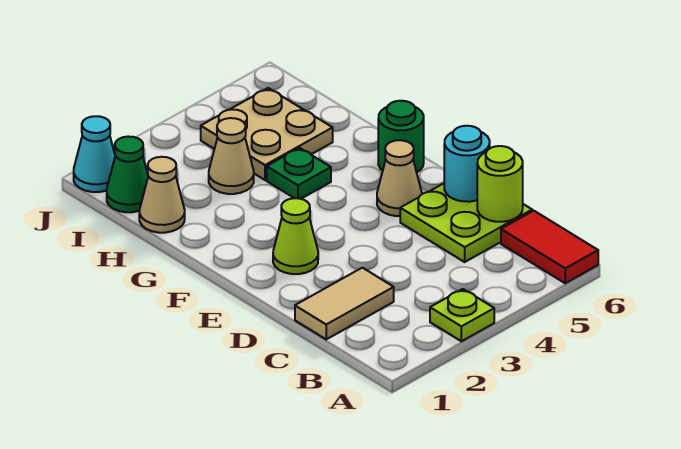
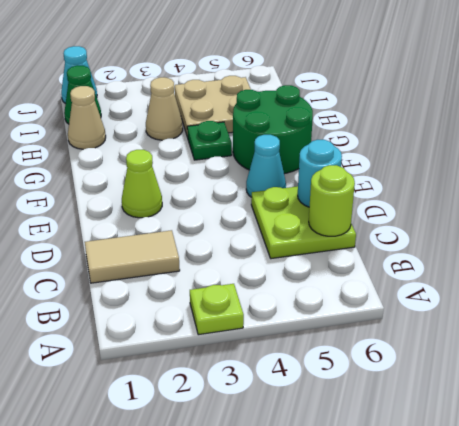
red 1x2 tile [501,211,598,283] -> none
tan 1x1 cone [377,140,422,216] -> cyan 1x1 cone [246,135,286,197]
green 1x1 round brick [378,101,424,172] -> green 2x2 round brick [233,85,313,174]

